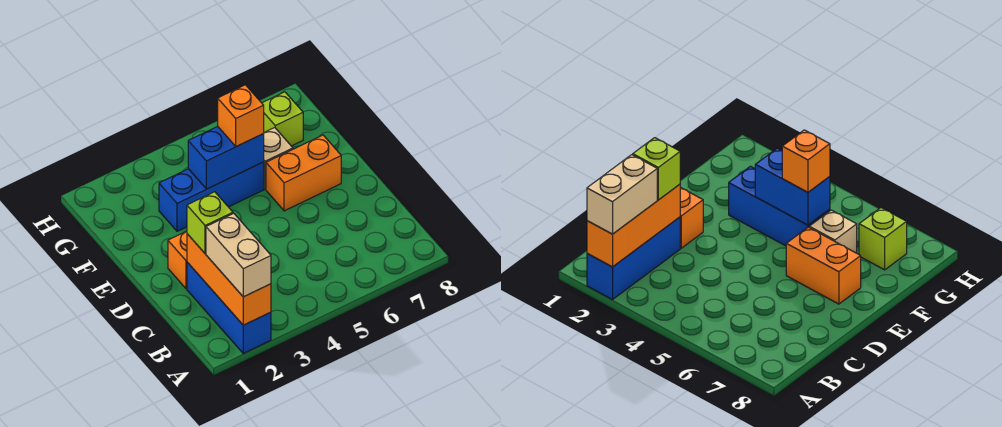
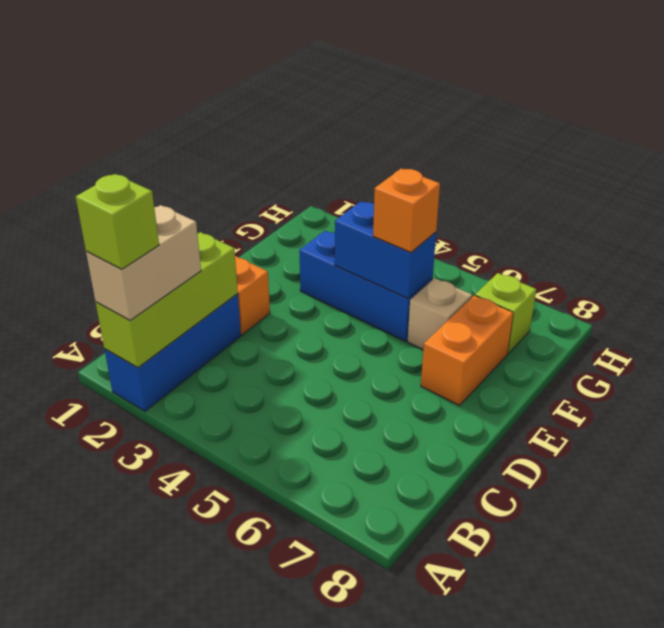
orange 1x3 brick [187,234,271,325] -> lime 1x3 brick [96,232,238,368]
lime 1x1 brick [187,192,233,254] -> lime 1x1 brick moved to [76,174,159,269]
orange 1x2 brick [266,135,341,211] -> orange 1x2 brick turned to [421,296,513,406]

